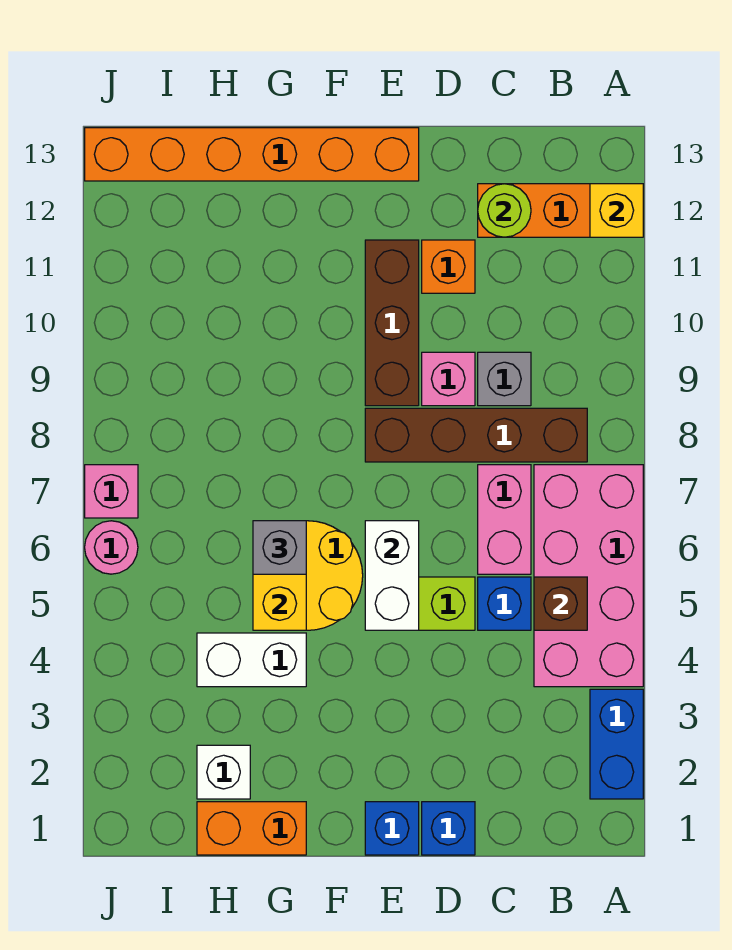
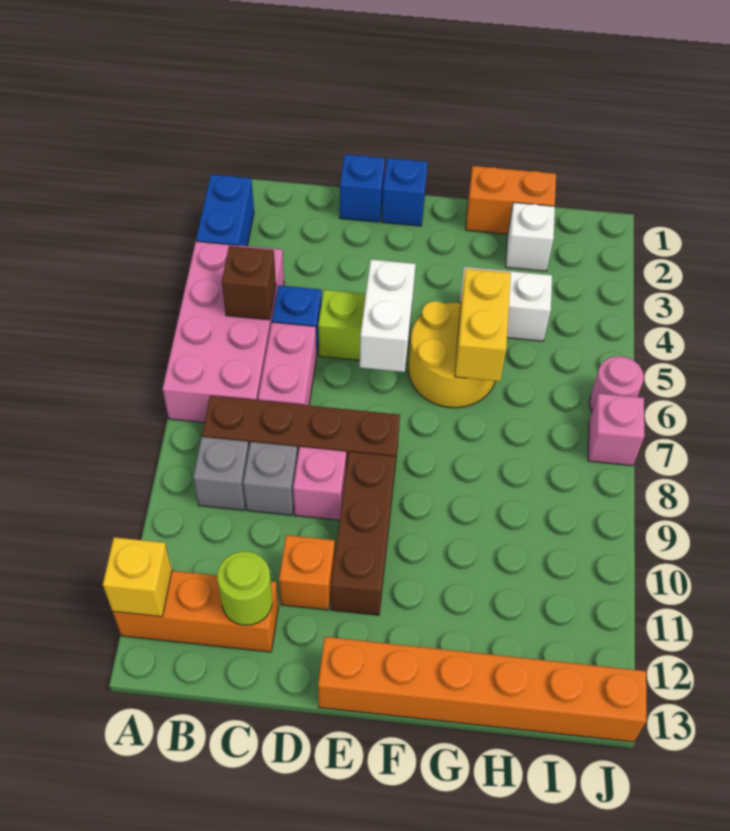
grey 1x1 brick [253,521,306,574] -> grey 1x1 brick moved to [193,437,249,510]

